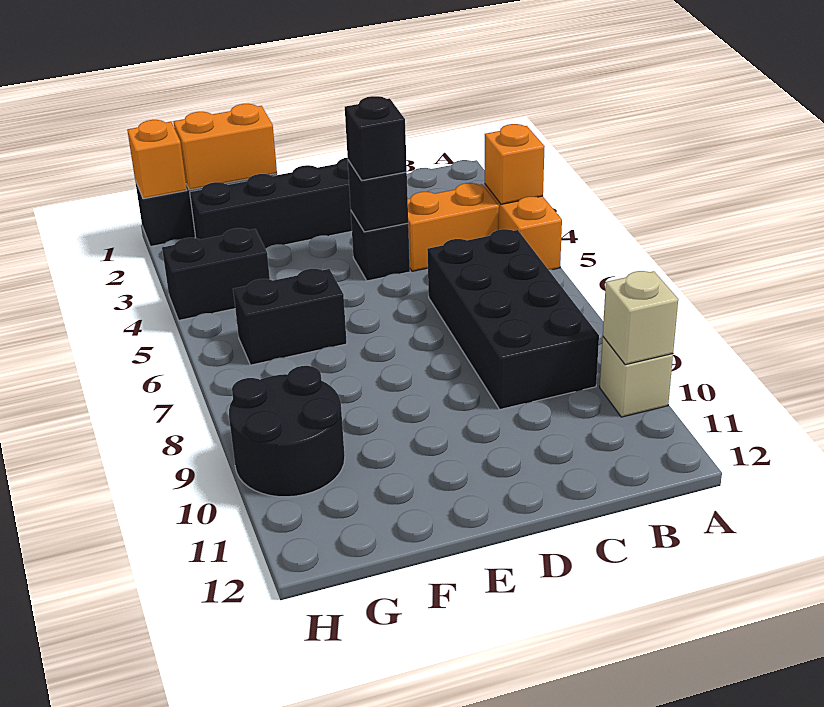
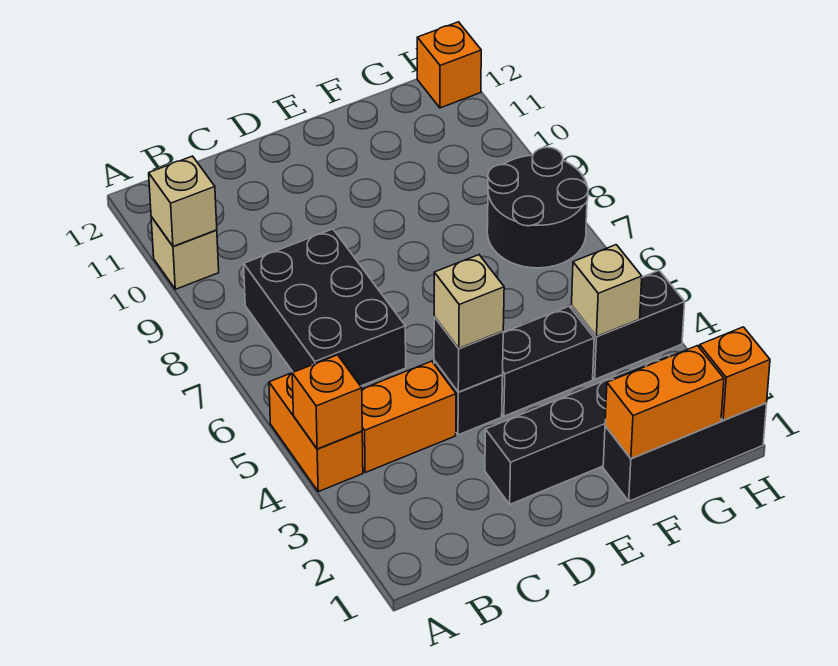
black 2x4 brick [427,229,599,409] -> black 2x3 brick [244,229,406,386]
black 1x1 brick [345,96,407,180] -> tan 1x1 brick [434,255,504,348]
black 1x2 brick [233,269,347,365] -> black 1x2 brick moved to [502,307,594,416]
none -> tan 1x1 brick [572,245,642,337]
black 2x2 round brick [229,366,345,497] -> black 2x2 round brick moved to [487,147,588,268]
none -> orange 1x1 brick [417,22,481,108]

